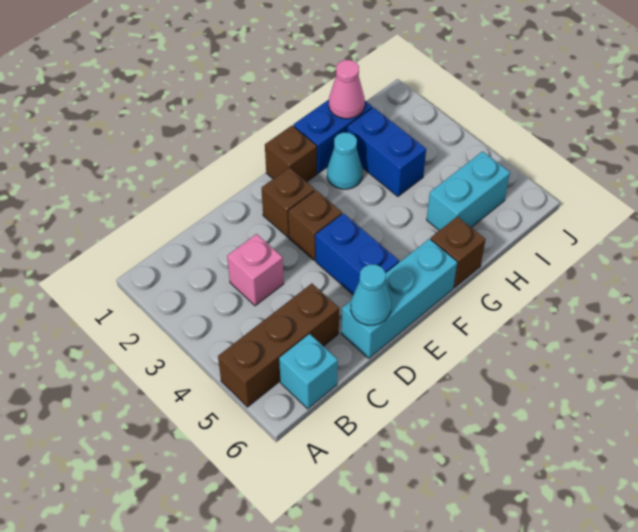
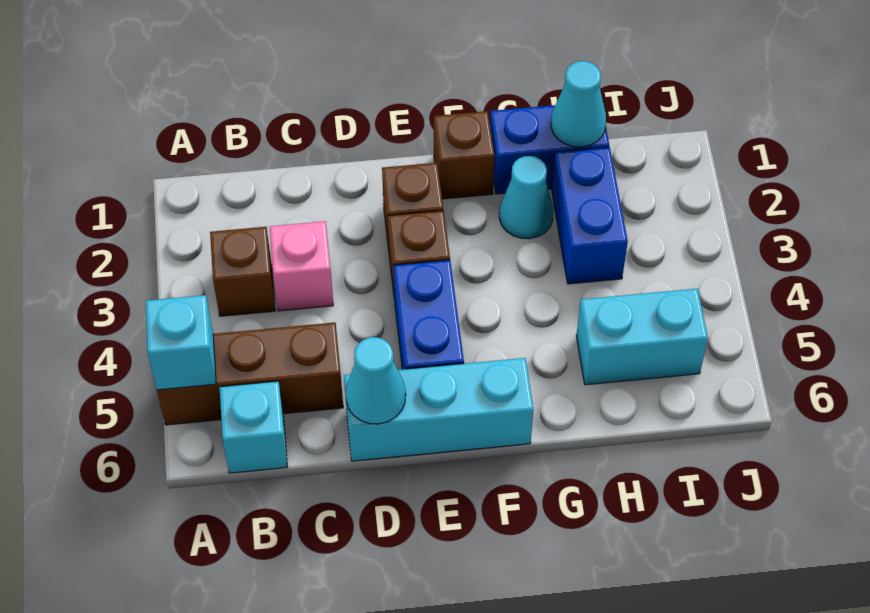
none -> cyan 1x1 brick [146,295,216,390]
brown 1x1 brick [430,217,486,288] -> brown 1x1 brick moved to [210,227,275,316]
pink 1x1 cone [329,60,365,119] -> cyan 1x1 cone [551,61,606,147]

